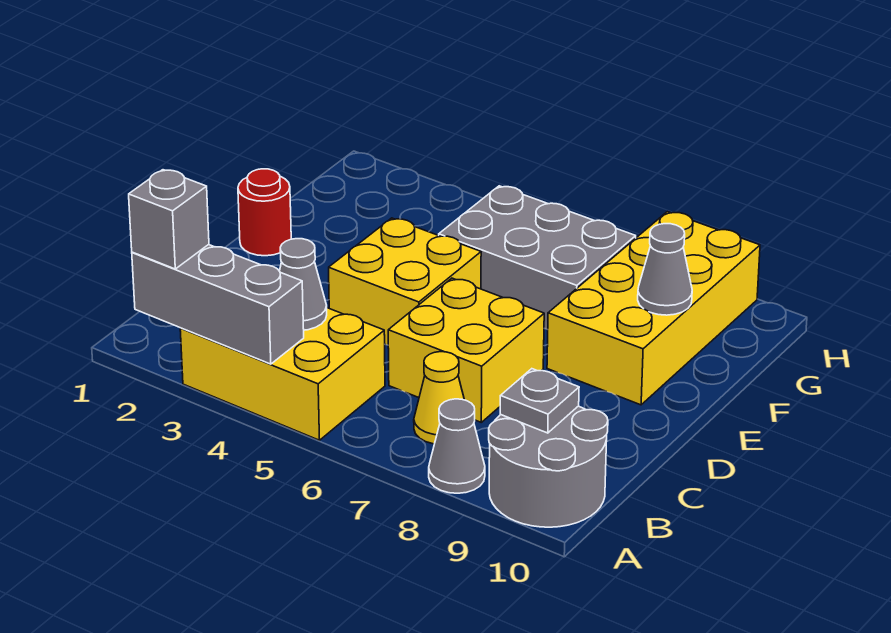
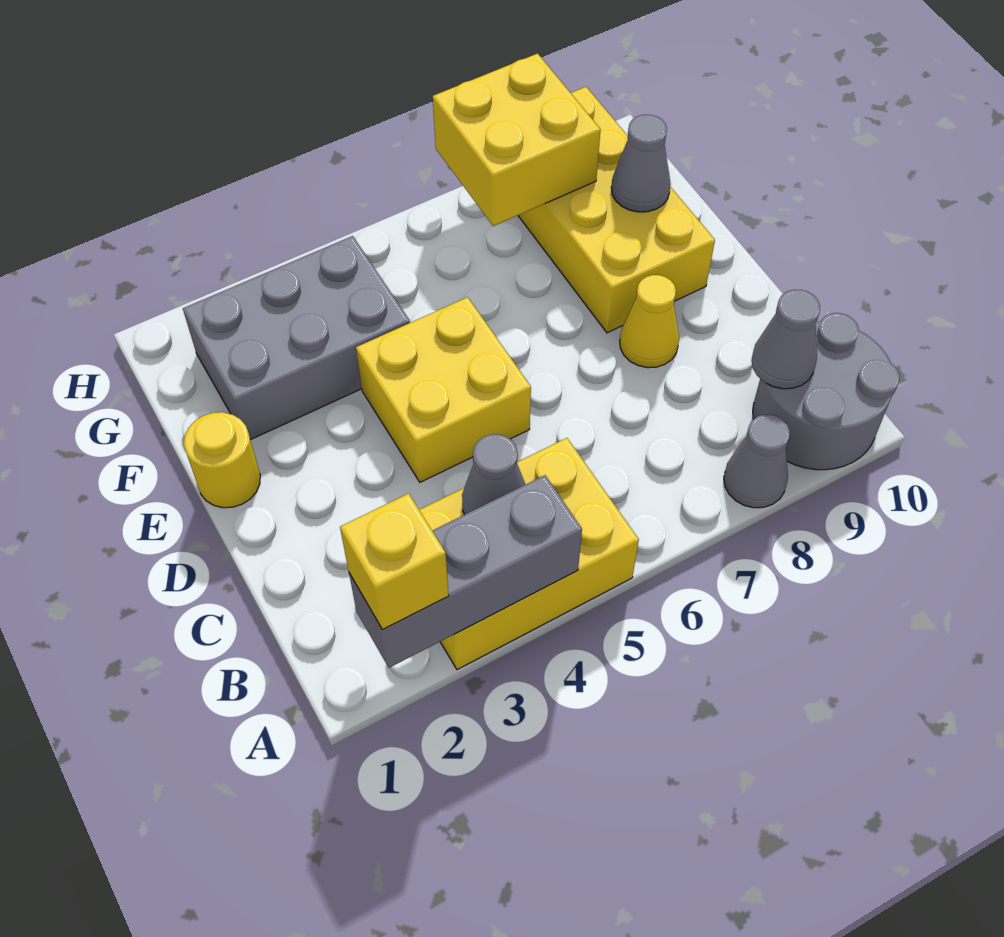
grey 1x1 brick [129,170,209,269] -> yellow 1x1 brick [340,493,449,630]
yellow 1x1 cone [414,352,464,444] -> yellow 1x1 cone moved to [620,275,679,368]
grey 1x1 plate [500,369,579,433] -> grey 1x1 cone [751,290,820,389]
yellow 2x2 brick [388,278,544,422] -> yellow 2x2 brick moved to [433,54,601,226]
red 1x1 round brick [238,169,291,256] -> yellow 1x1 round brick [184,412,260,508]
grey 2x3 brick [439,186,636,330] -> grey 2x3 brick moved to [183,236,410,440]

